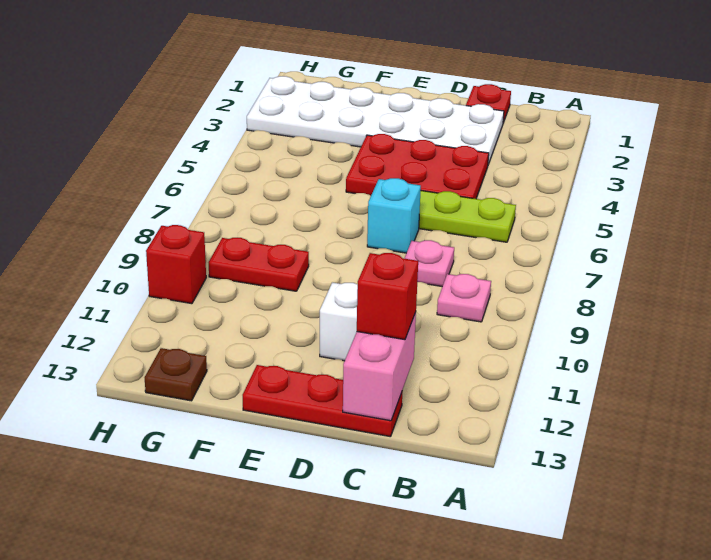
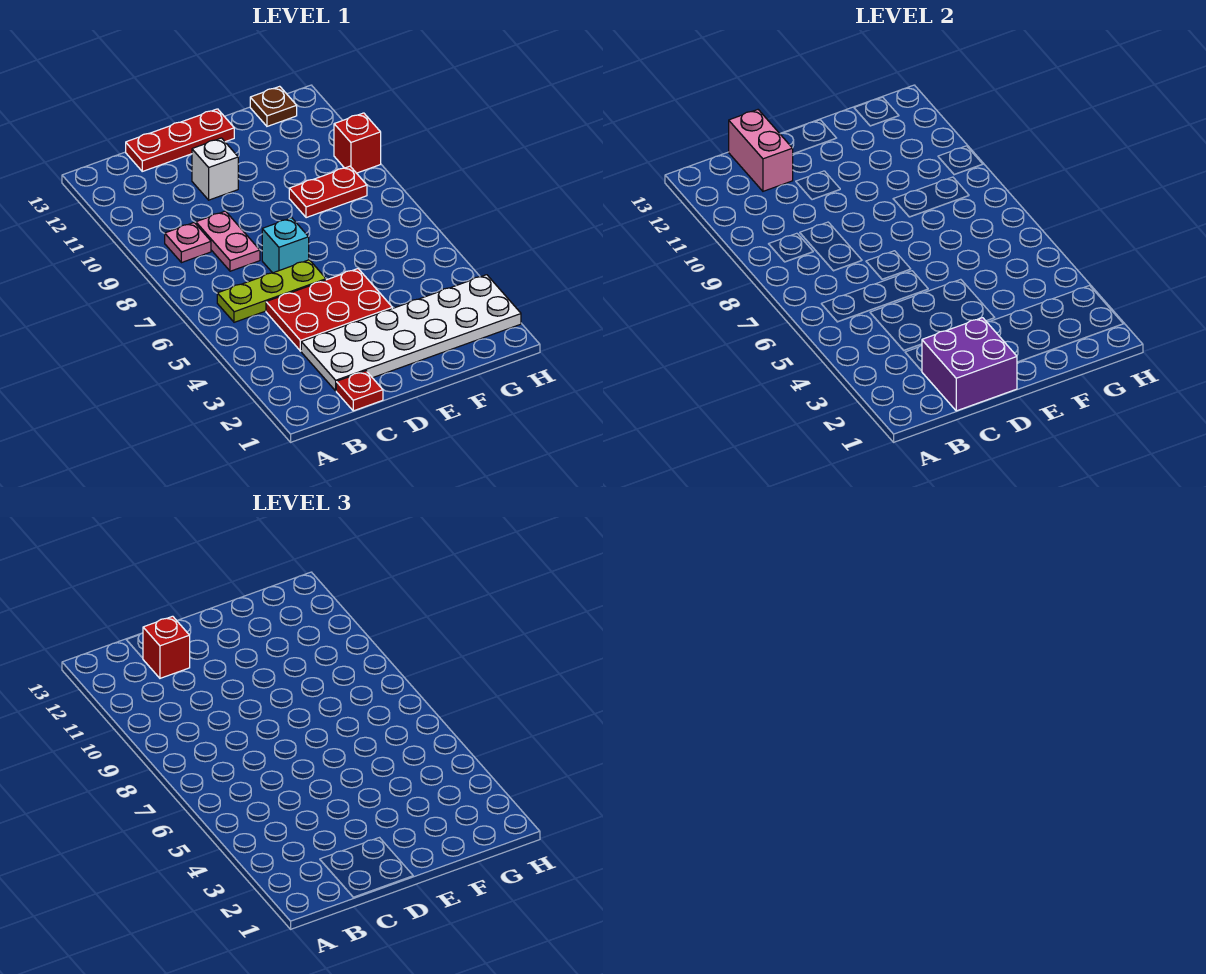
none -> purple 2x2 brick [922,318,1017,411]
pink 1x1 plate [404,240,454,287] -> pink 1x2 plate [196,211,260,271]

